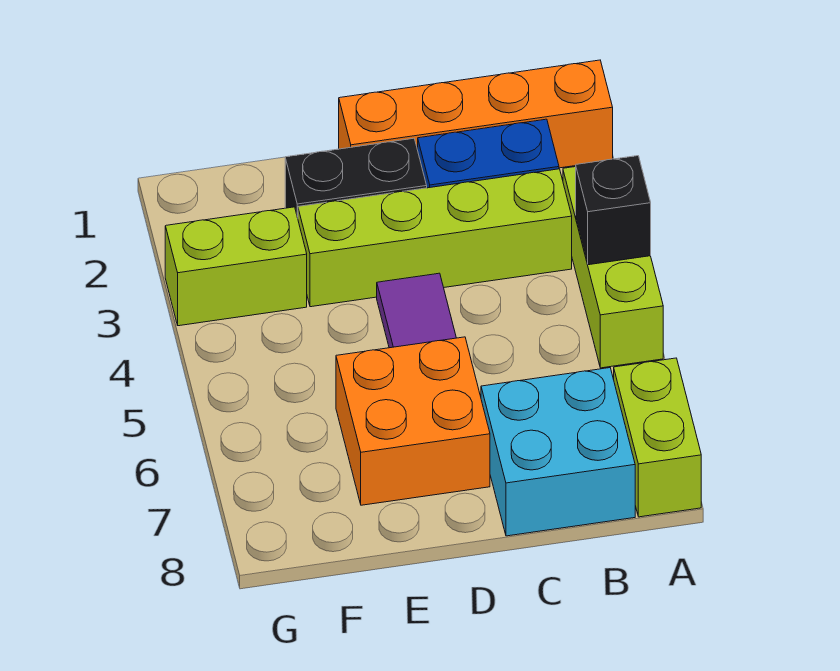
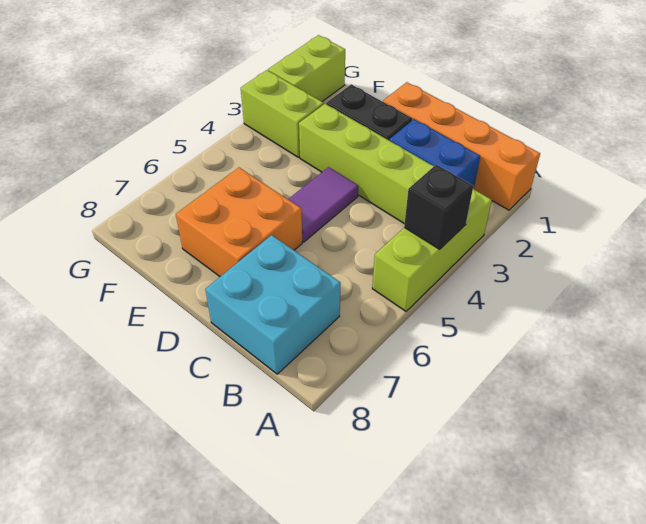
lime 1x2 brick [614,358,701,517] -> lime 1x2 brick moved to [268,35,345,102]

